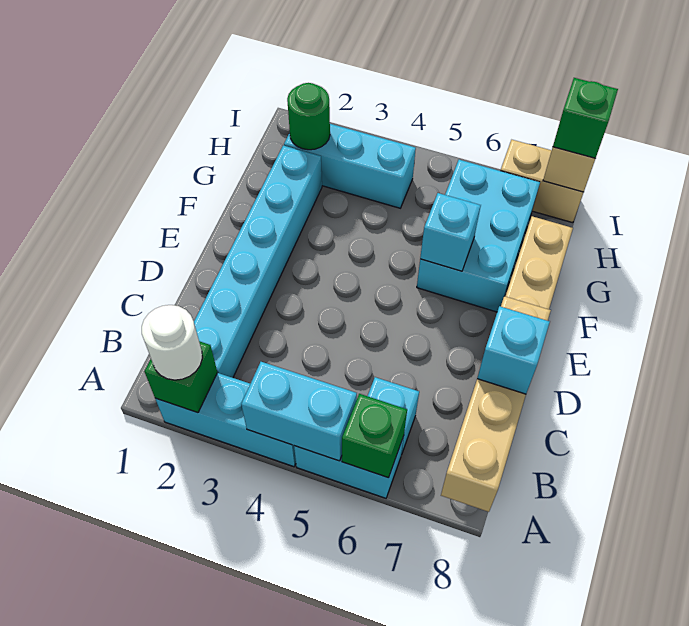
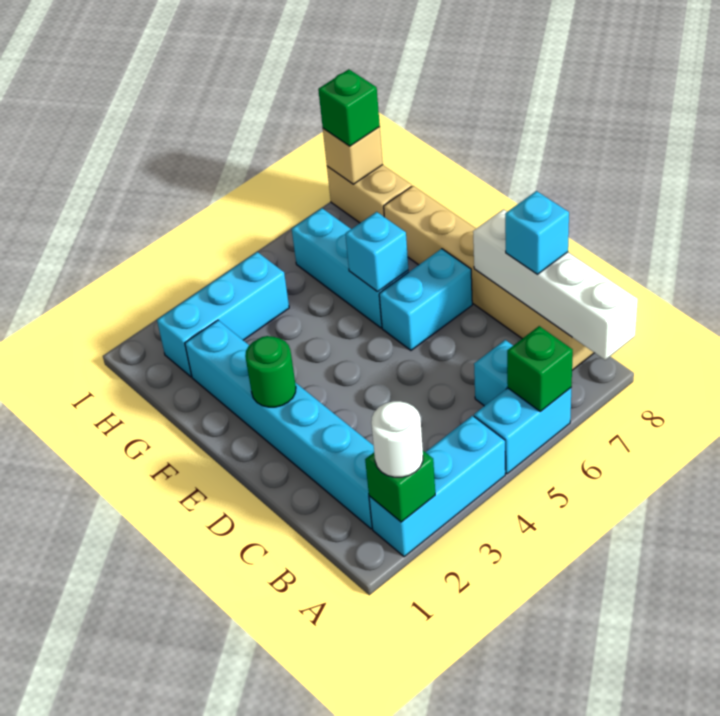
cyan 1x2 brick [241,362,357,461] -> cyan 1x2 brick moved to [379,249,472,350]
tan 1x4 brick [441,296,551,512] -> white 1x4 brick [473,209,638,360]
cyan 2x3 brick [417,160,540,312] -> cyan 1x3 brick [292,208,409,328]
green 1x1 round brick [287,83,330,150] -> green 1x1 round brick moved to [245,336,296,407]
tan 1x2 brick [500,140,583,223] -> tan 1x2 brick turned to [327,165,412,223]

